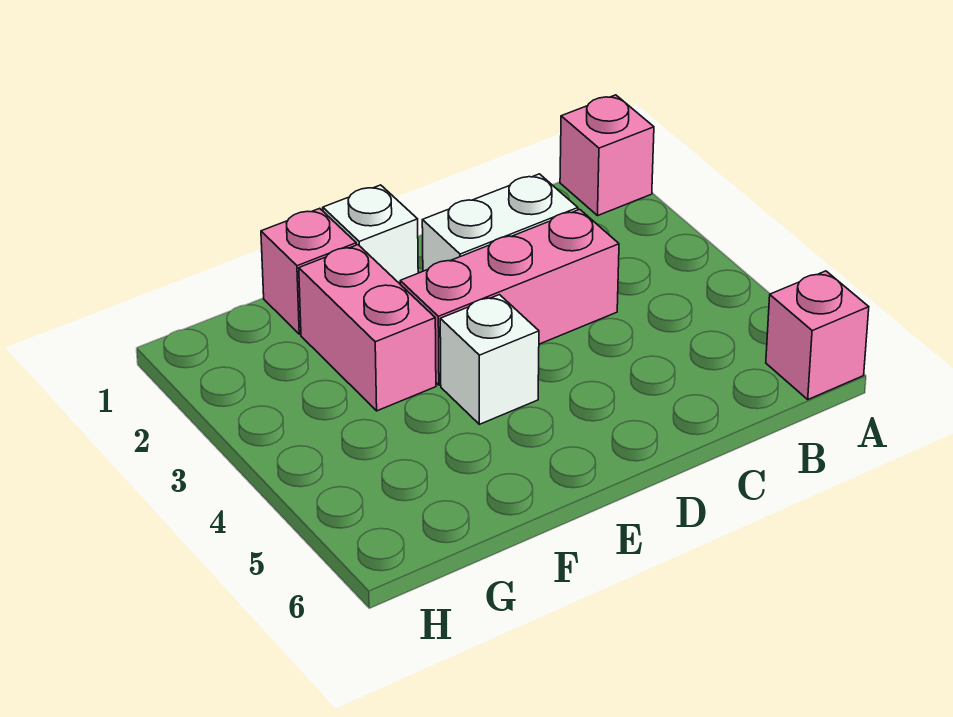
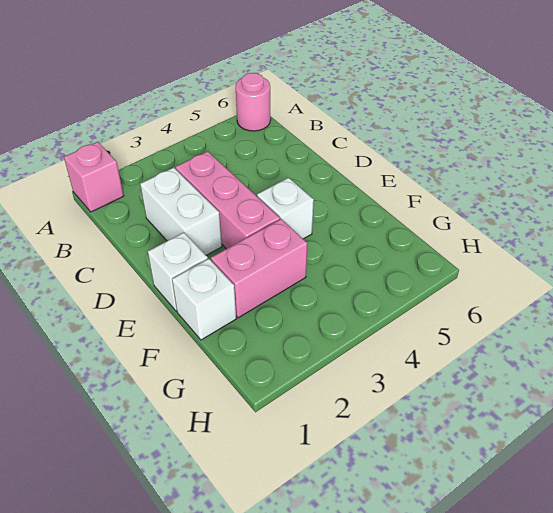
pink 1x1 brick [766,271,869,399] -> pink 1x1 round brick [236,73,271,131]
pink 1x1 brick [261,208,356,334] -> white 1x1 brick [172,259,236,340]

